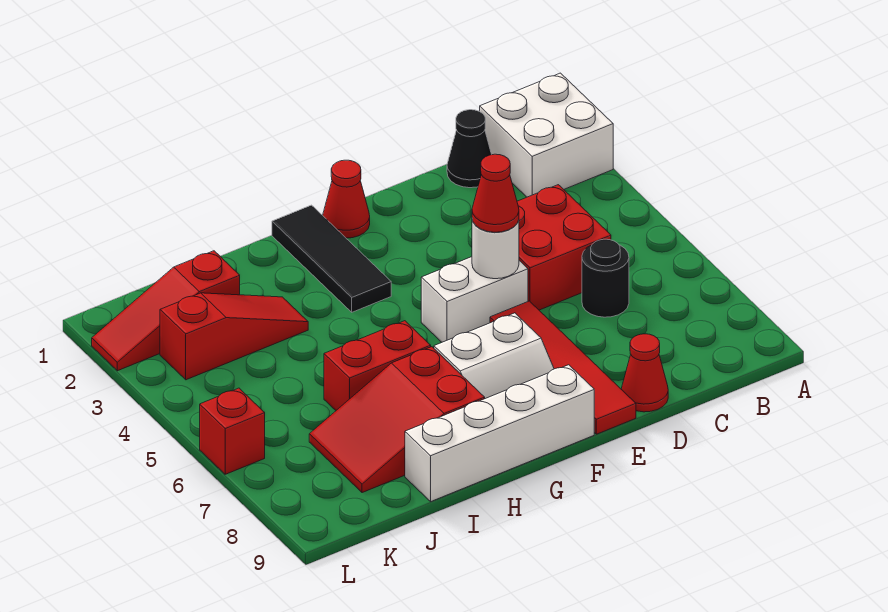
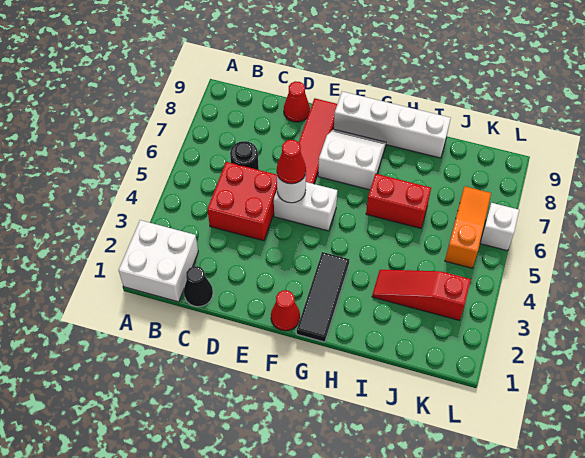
red 2x3 slope [309,347,485,493] -> none
red 1x3 slope [92,251,240,371] -> none
none -> orange 1x3 slope [445,186,491,268]
red 1x1 brick [200,388,265,474] -> white 1x1 brick [480,203,519,251]

